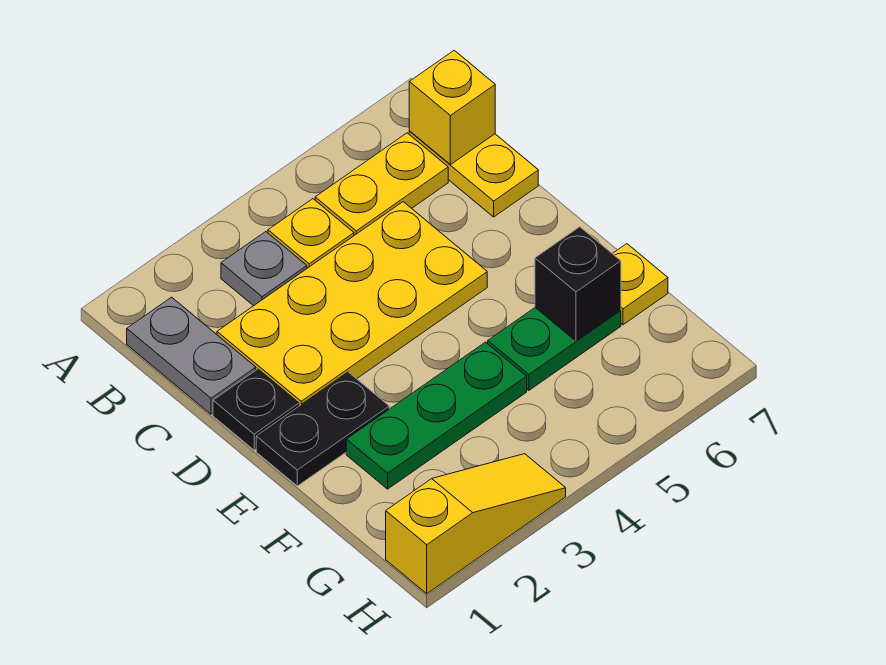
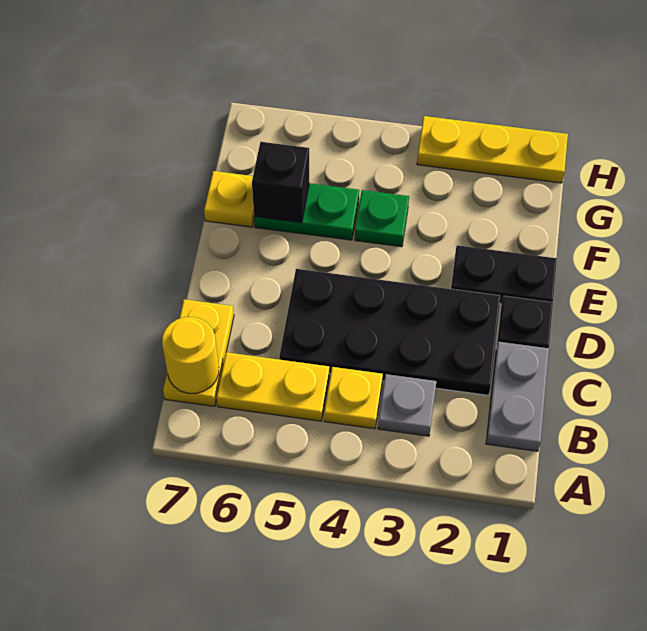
yellow 1x1 brick [409,50,495,165] -> yellow 1x1 round brick [162,317,219,393]
yellow 2x4 plate [217,202,487,406] -> black 2x4 plate [279,269,501,395]
green 1x3 plate [346,342,527,489] -> green 1x1 plate [355,190,409,247]
yellow 1x3 slope [386,454,566,594] -> yellow 1x3 plate [417,116,568,183]

